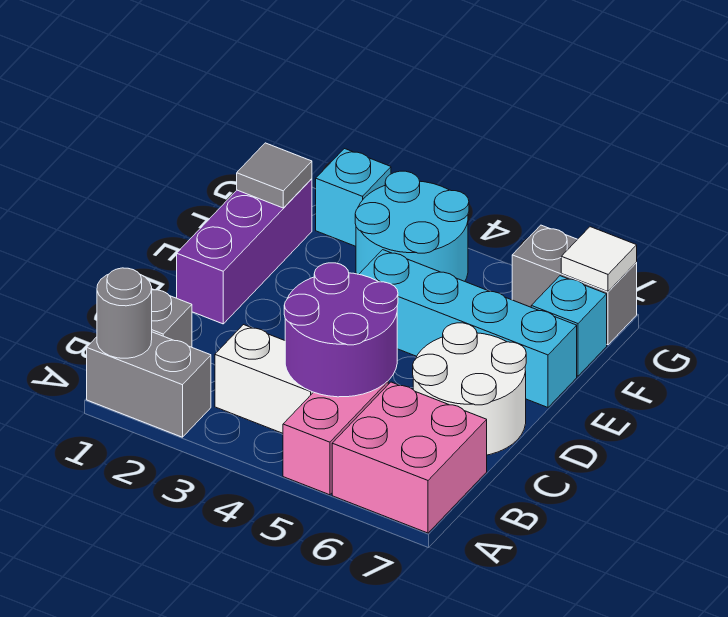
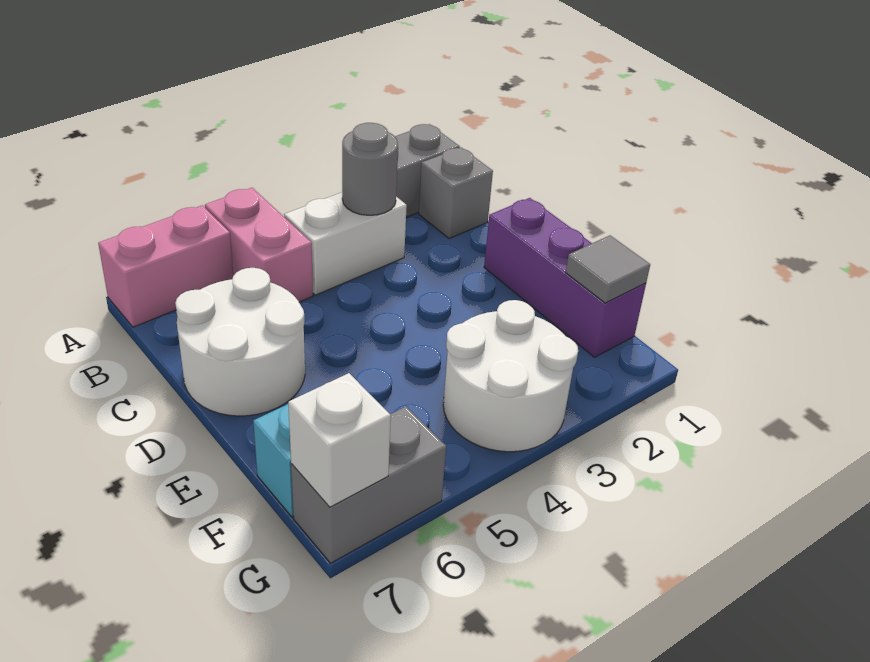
grey 1x1 round brick [97,268,152,358] -> grey 1x1 round brick moved to [342,123,398,215]
pink 2x2 brick [332,382,487,533] -> pink 1x2 brick [98,205,233,327]
purple 2x2 round brick [284,263,398,397] -> none
cyan 1x4 brick [359,250,577,407] -> none
cyan 2x2 round brick [355,171,469,281] -> white 2x2 round brick [443,300,578,452]
cyan 1x1 brick [316,149,391,246] -> none
white 1x1 tile [561,227,637,292] -> white 1x1 brick [288,373,391,507]

